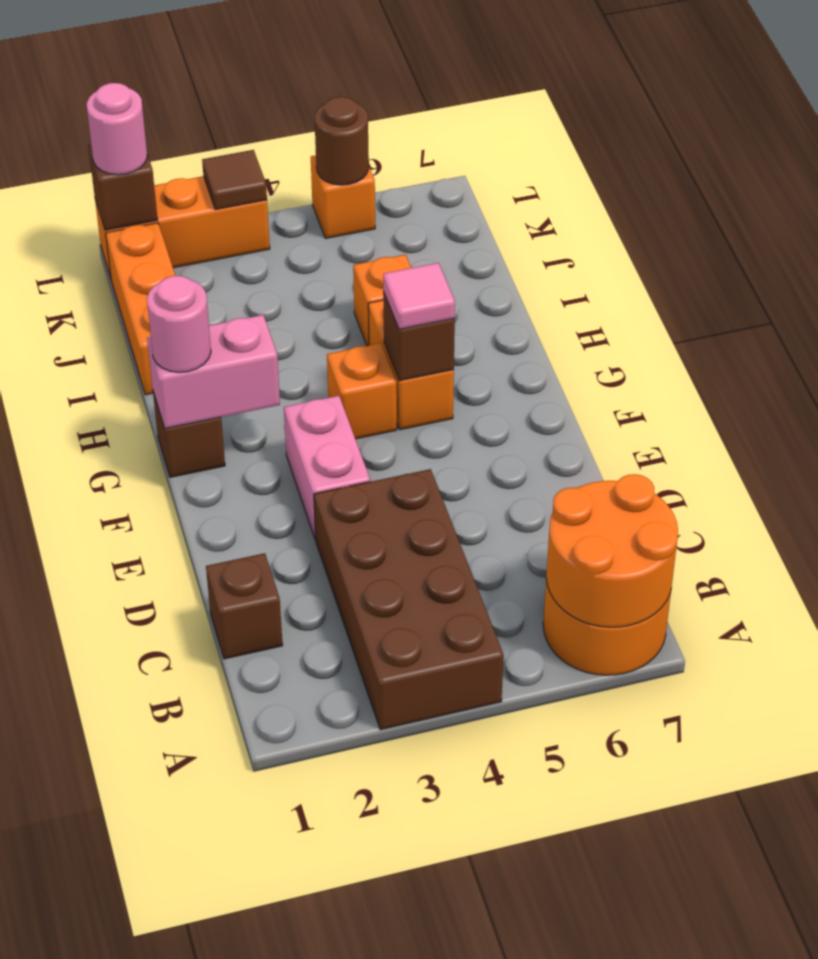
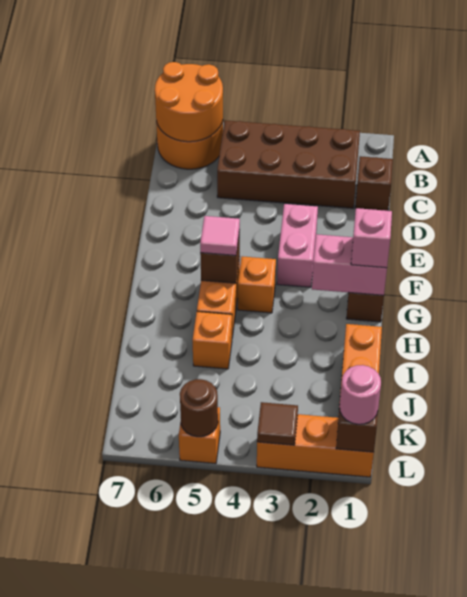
brown 2x4 brick [314,469,504,730] -> brown 2x4 brick turned to [217,120,360,208]
pink 1x1 round brick [147,276,211,372] -> pink 1x1 brick [351,208,392,268]

